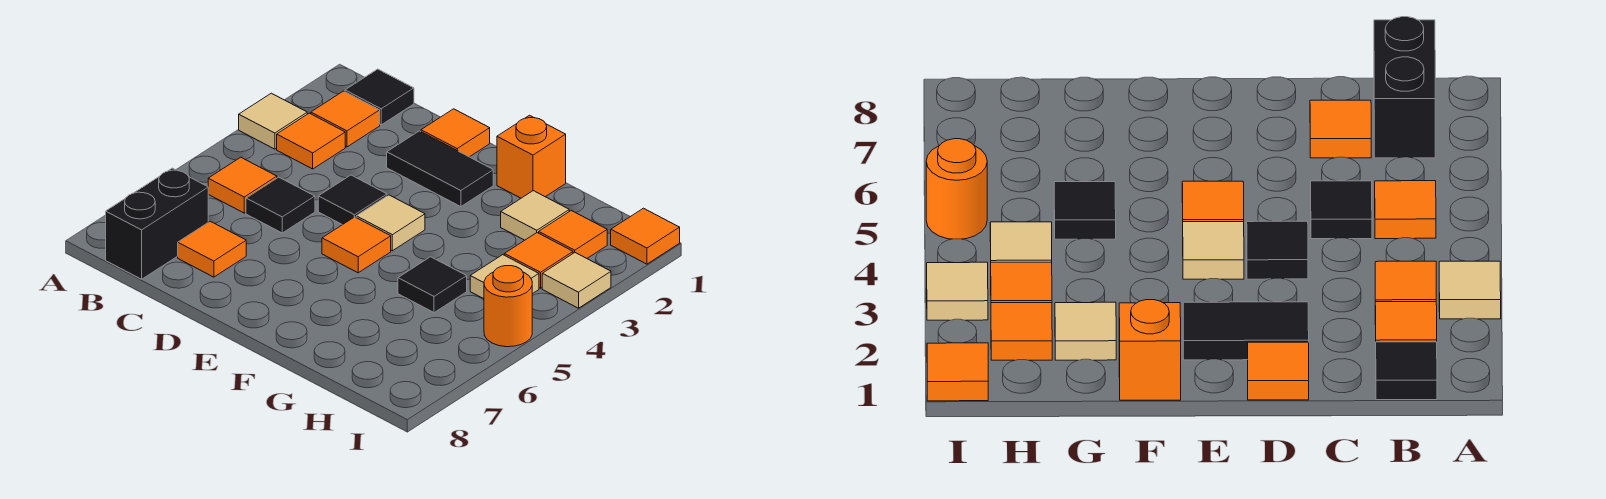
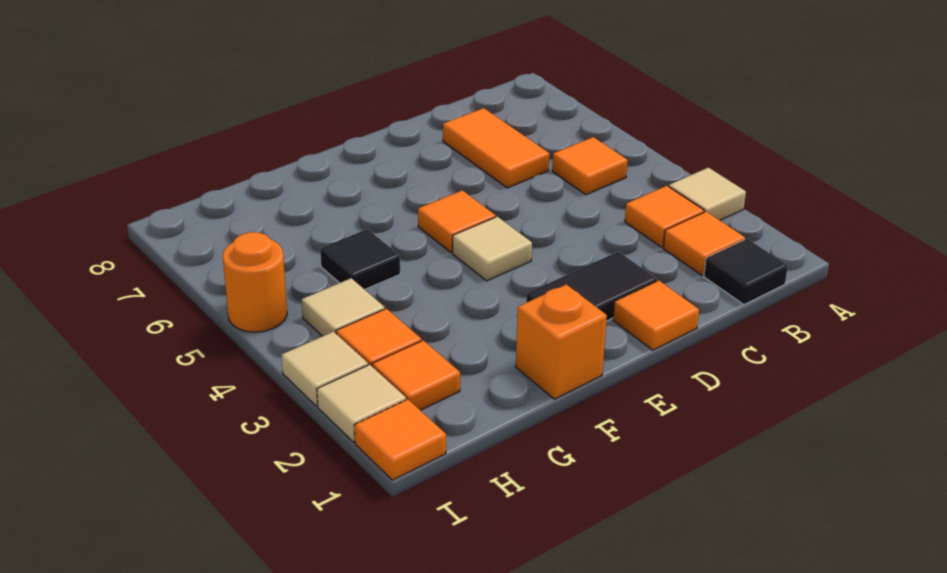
black 1x2 brick [106,168,208,279] -> none
black 1x1 tile [246,177,315,233] -> none
orange 1x1 tile [178,221,246,277] -> orange 1x2 tile [443,108,549,188]
black 1x1 tile [318,175,387,225] -> none
tan 1x1 tile [501,191,569,240] -> tan 1x1 tile moved to [317,365,406,442]

